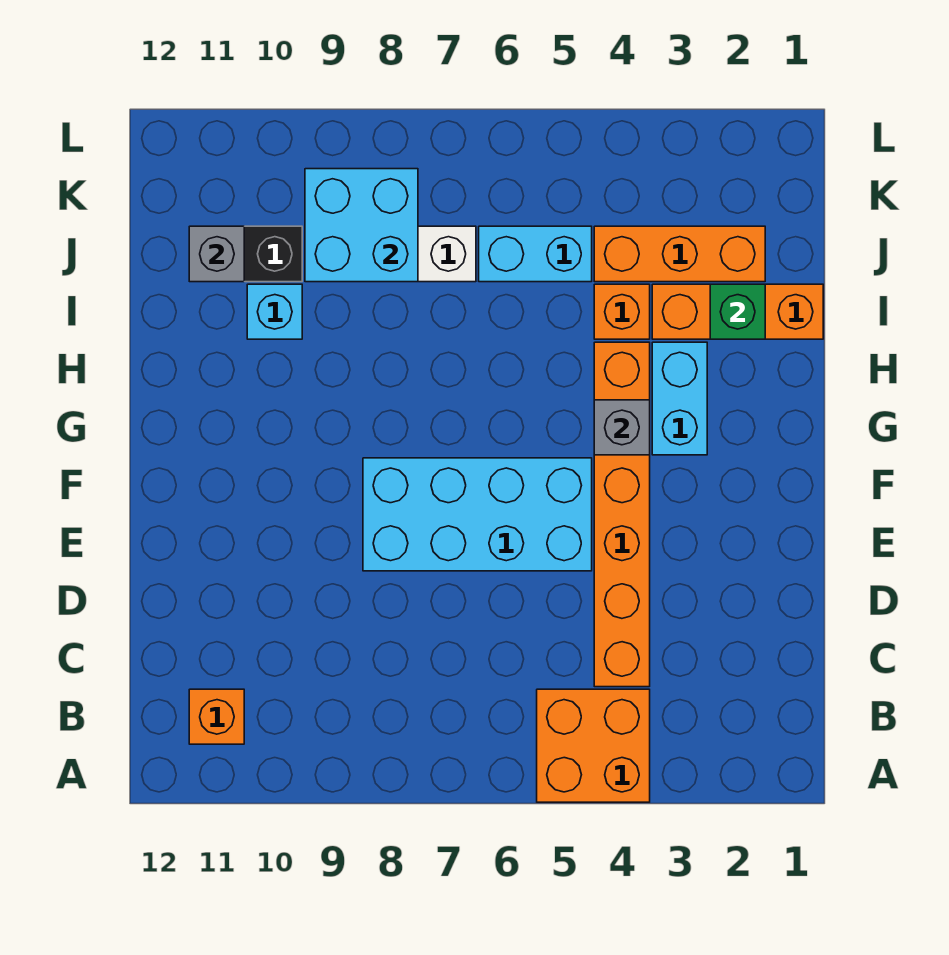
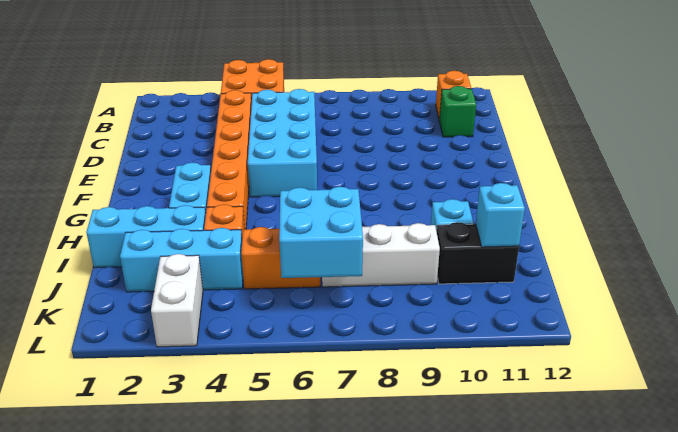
cyan 2x4 brick [363,458,592,571] -> cyan 2x4 brick turned to [248,89,317,197]
grey 1x1 brick [594,400,650,455] -> none
orange 1x3 brick [652,284,823,339] -> cyan 1x3 brick [86,205,206,268]
green 1x1 brick [710,284,765,339] -> green 1x1 brick moved to [439,86,476,137]
orange 1x3 brick [594,226,765,282] -> cyan 1x3 brick [120,228,243,292]
cyan 1x2 brick [479,226,592,282] -> orange 1x2 brick [241,227,320,289]
cyan 2x2 brick [305,169,418,282] -> cyan 2x2 brick moved to [279,187,363,278]
grey 1x1 brick [189,226,244,282] -> cyan 1x1 brick [476,183,525,247]
none -> white 1x2 brick [151,254,203,347]

